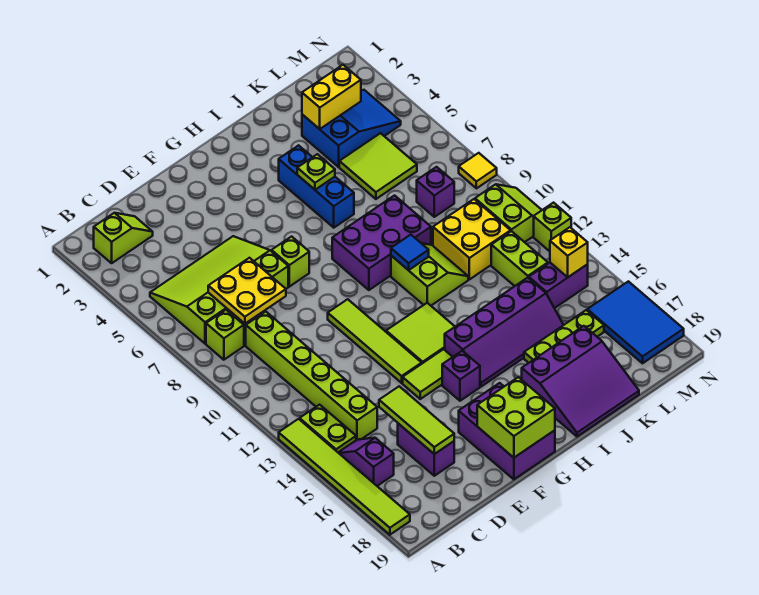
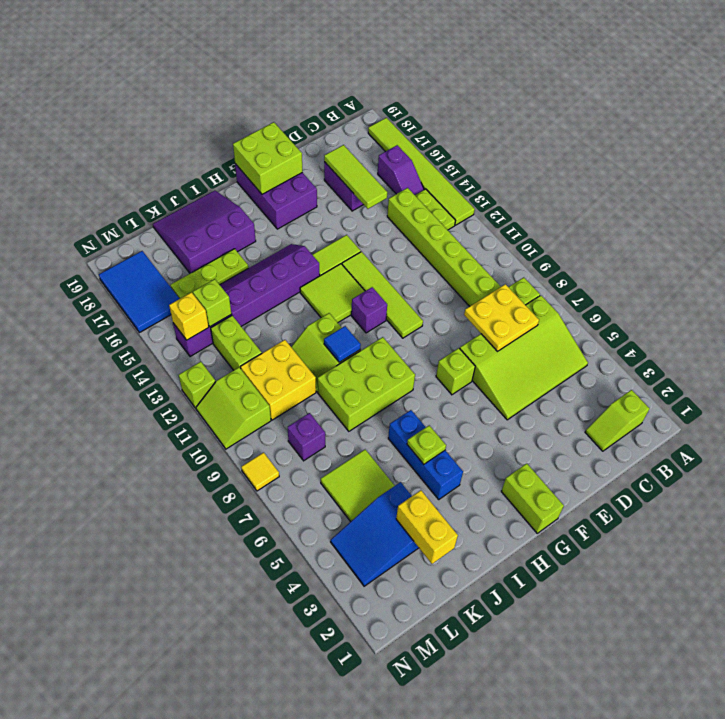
none -> lime 1x2 brick [501,463,564,533]
purple 1x1 brick [442,351,480,401] -> purple 1x1 brick moved to [351,287,387,333]
purple 2x3 brick [332,196,431,290] -> lime 2x3 brick [318,337,415,431]
yellow 1x2 brick [302,65,361,129] -> yellow 1x2 brick turned to [396,490,458,564]
none -> lime 1x1 brick [193,279,231,326]

